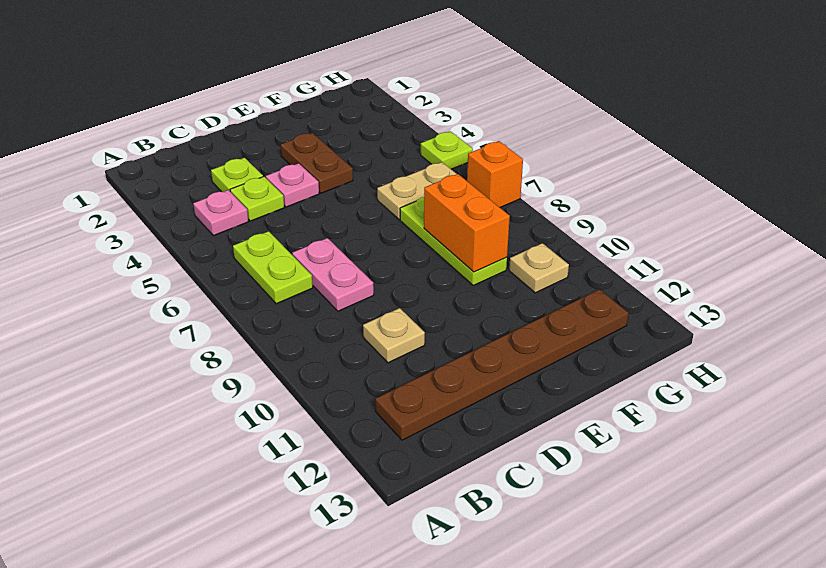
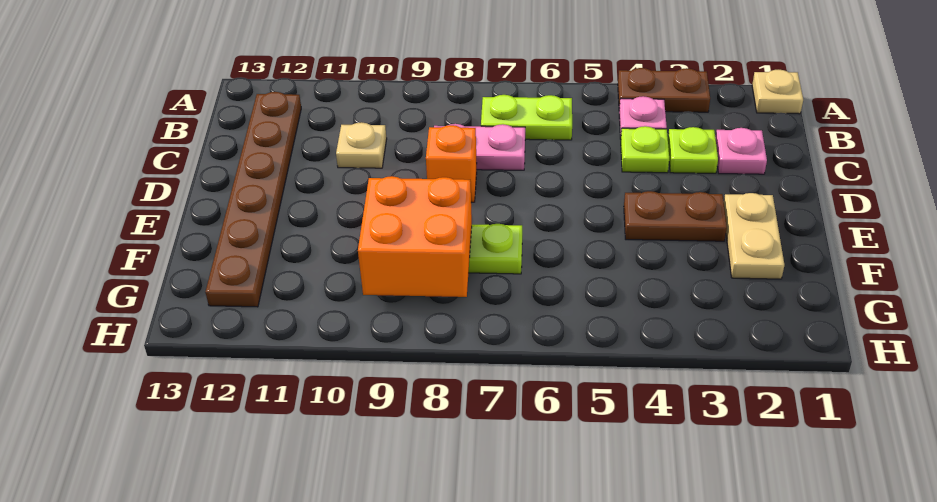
none -> brown 1x2 plate [618,68,710,112]
pink 1x1 plate [266,163,319,207] -> pink 1x1 plate moved to [715,128,767,174]
tan 1x2 plate [377,162,456,220] -> tan 1x2 plate moved to [724,193,784,279]
orange 1x2 brick [424,174,510,272] -> orange 2x2 brick [358,176,472,297]
tan 1x1 plate [509,243,569,293] -> tan 1x1 plate moved to [752,70,803,114]
lime 1x1 plate [421,131,473,169] -> none
orange 1x1 brick [467,141,523,207] -> orange 1x1 brick moved to [426,125,477,202]

